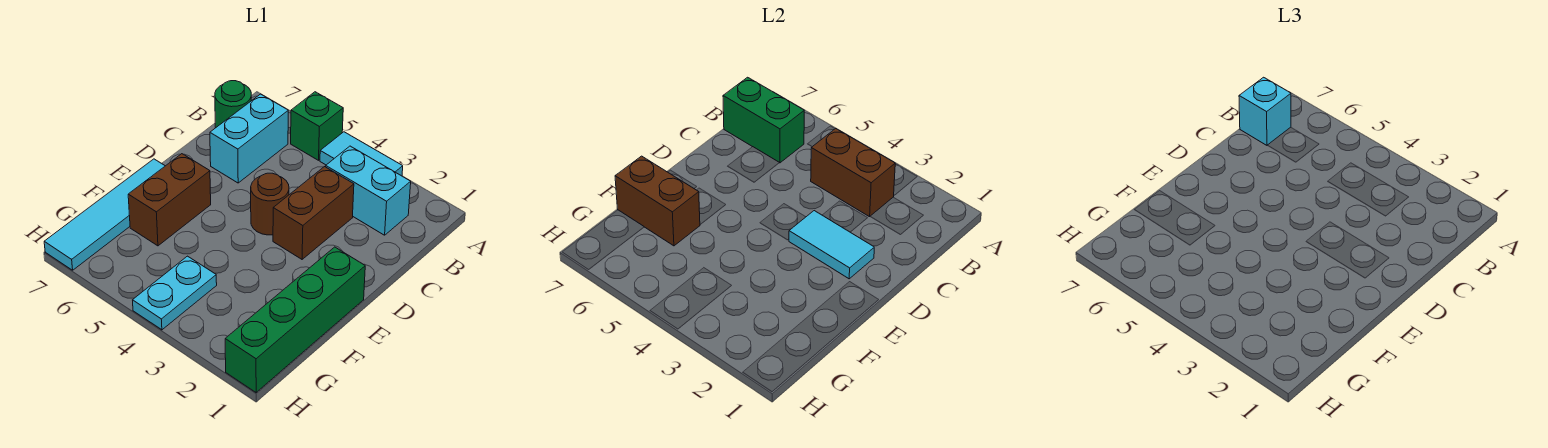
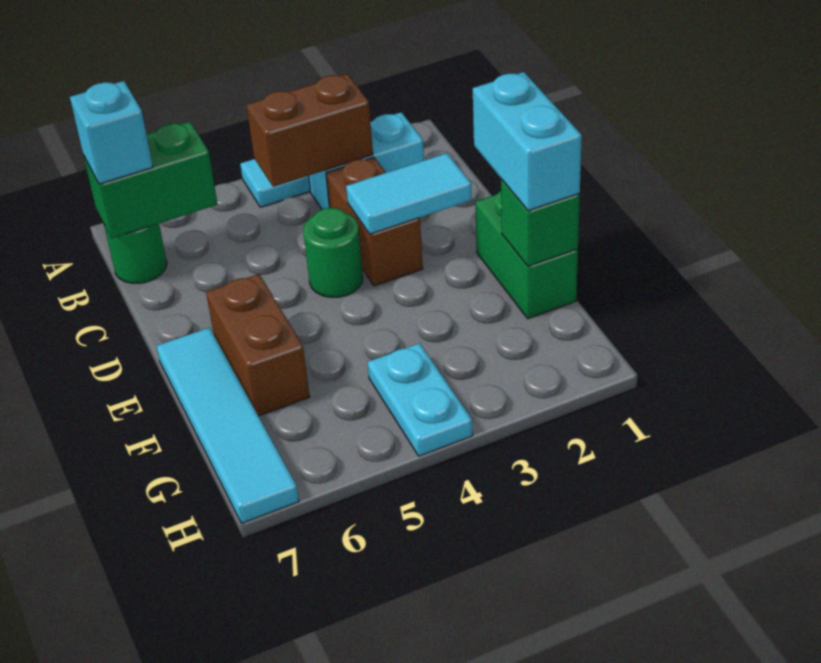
green 1x1 brick [291,92,343,160] -> green 1x1 brick moved to [501,179,580,266]
cyan 1x2 brick [210,94,288,183] -> cyan 1x2 brick moved to [473,72,582,211]
brown 1x1 round brick [251,173,289,235] -> green 1x1 round brick [303,208,363,297]
green 1x4 brick [225,247,365,392] -> green 1x2 brick [475,191,578,319]
brown 1x2 brick [615,156,700,246] -> none

